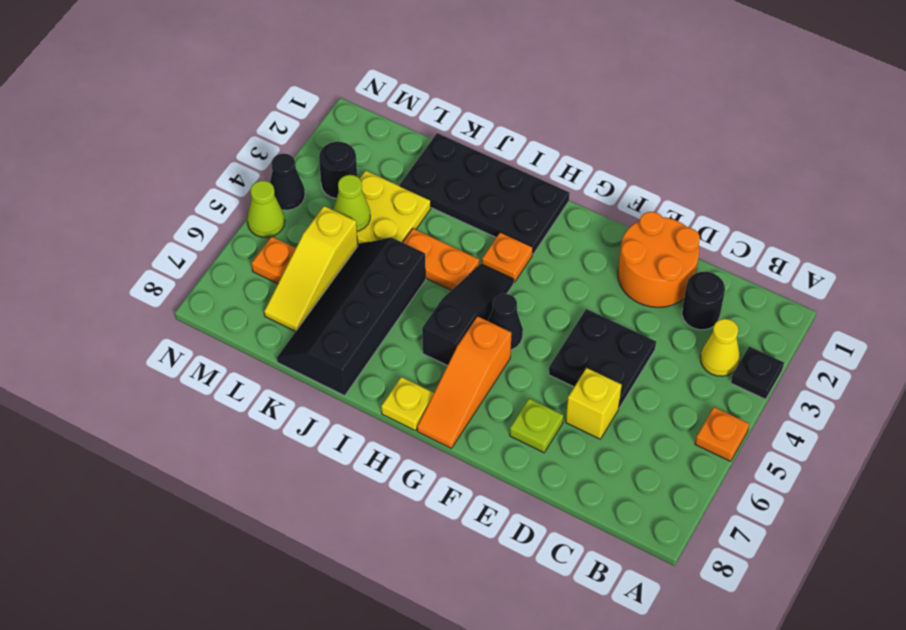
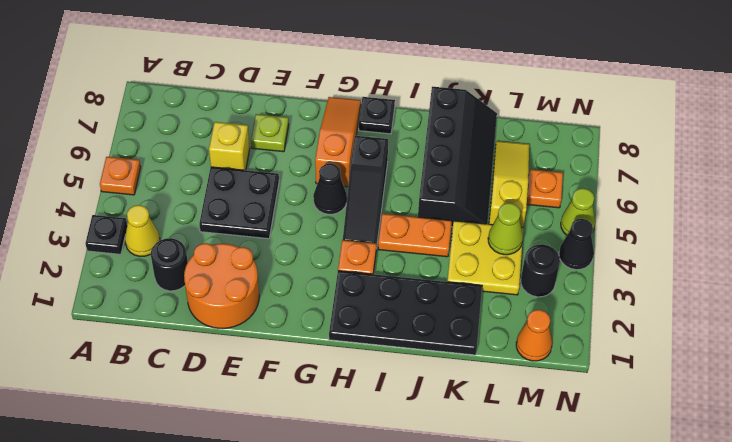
yellow 1x1 plate [381,377,434,431] -> black 1x1 plate [359,97,395,134]
none -> orange 1x1 cone [516,310,552,361]

